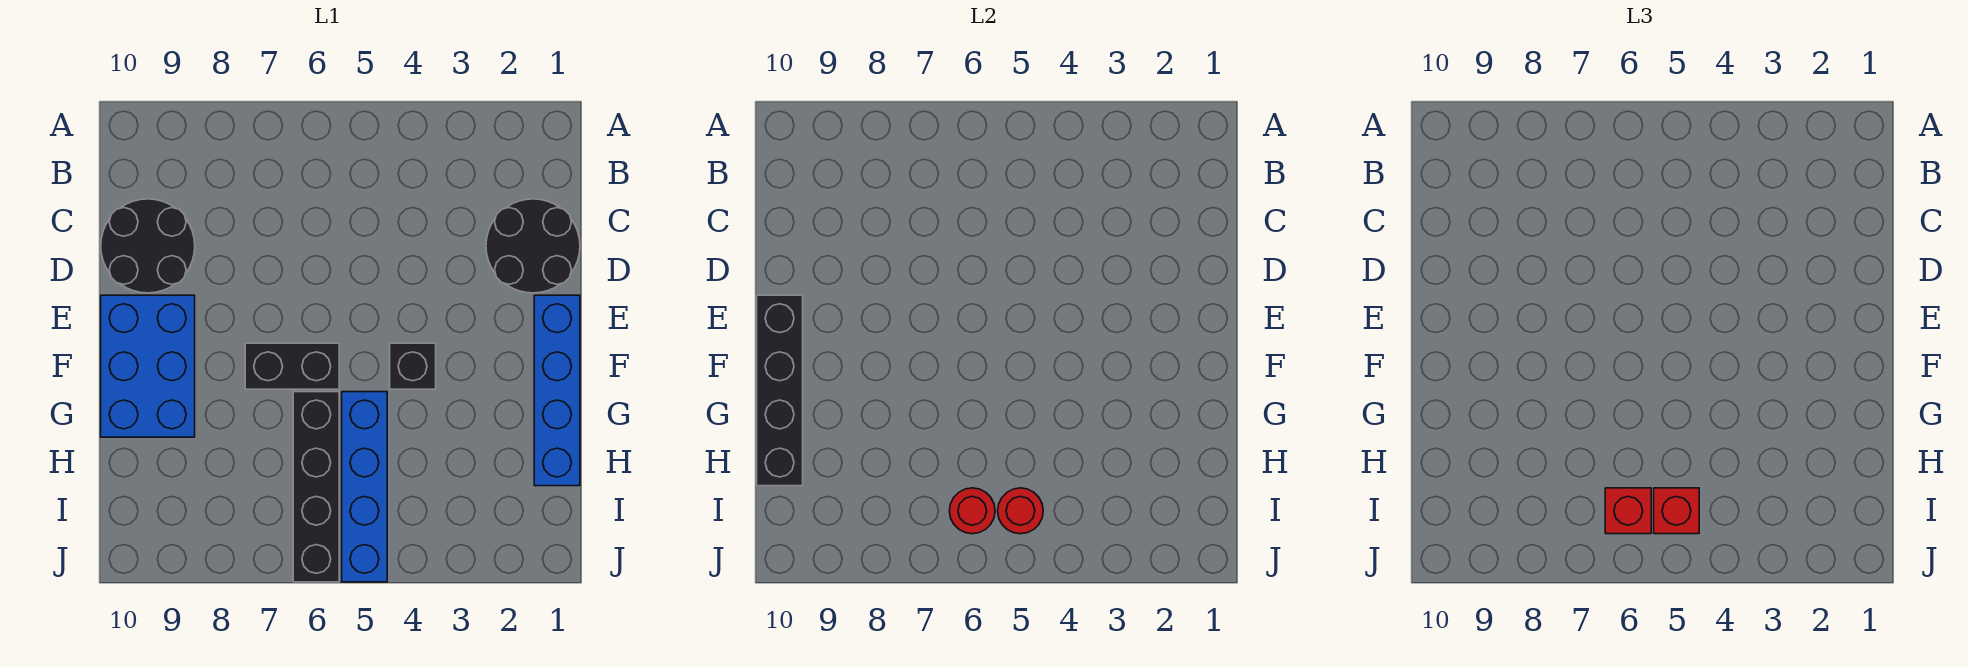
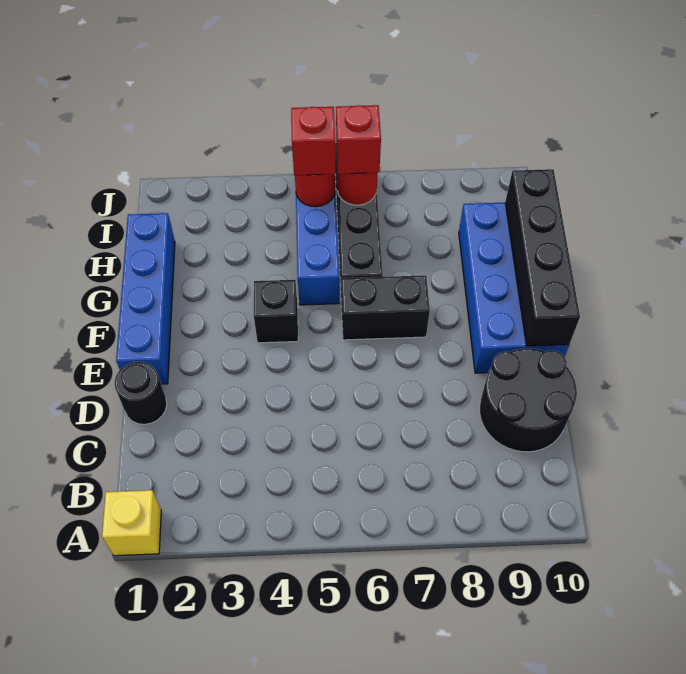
none -> yellow 1x1 brick [102,490,161,556]
black 2x2 round brick [486,199,580,293] -> black 1x1 round brick [114,362,167,424]
blue 2x3 brick [101,295,195,437] -> blue 2x4 brick [459,203,569,373]

